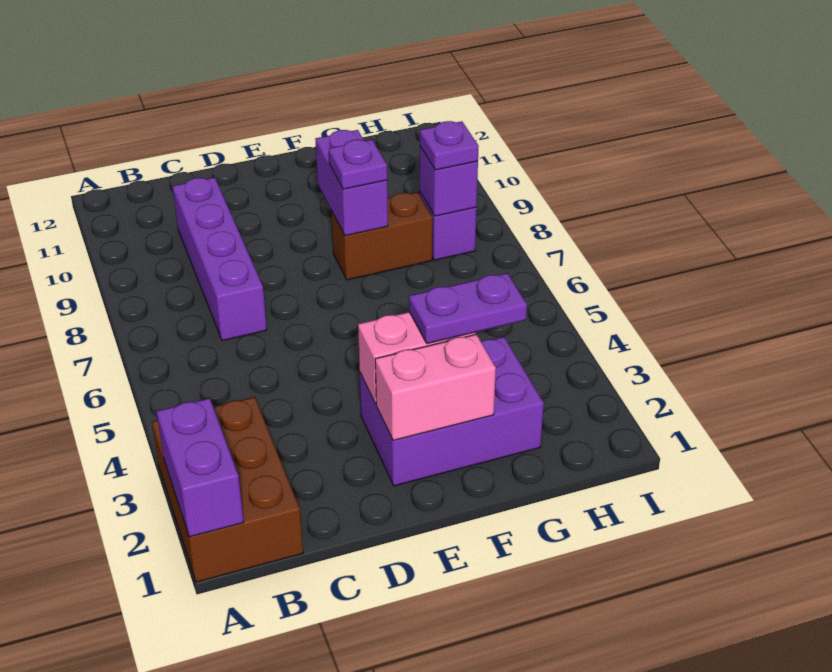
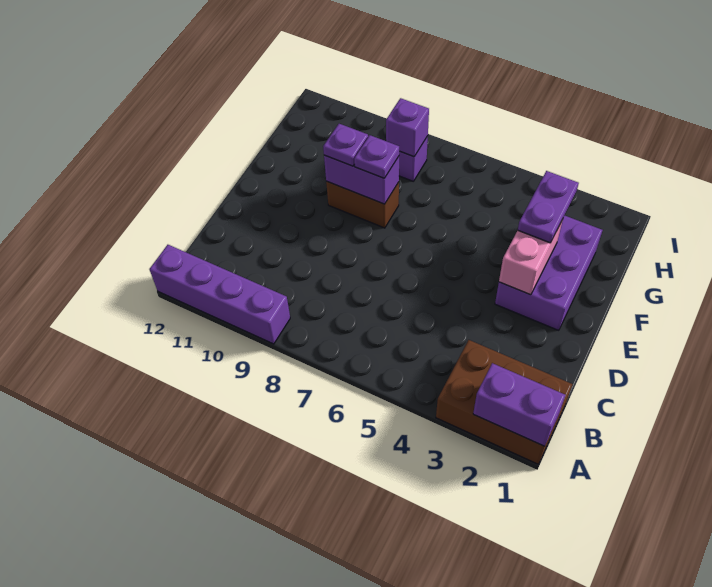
purple 1x4 brick [172,177,267,341] -> purple 1x4 brick moved to [150,245,290,344]
pink 1x2 brick [375,334,496,440] -> none
brown 1x2 brick [331,192,433,280] -> brown 1x2 brick turned to [326,181,399,228]
purple 1x1 plate [420,121,479,170] -> purple 1x1 plate moved to [323,124,368,166]

